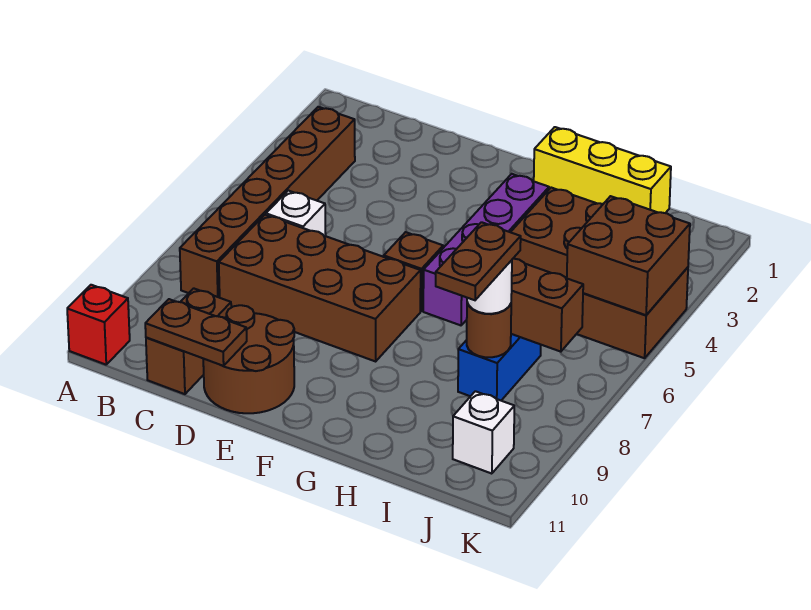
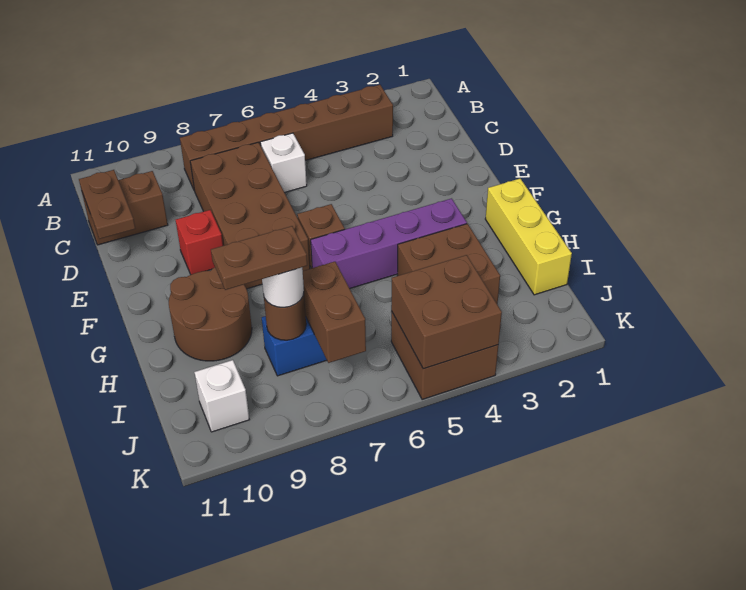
red 1x1 brick [67,285,130,365] -> red 1x1 brick moved to [176,210,223,275]
brown 2x2 round brick [203,305,294,413] -> brown 2x2 round brick moved to [169,268,252,361]

